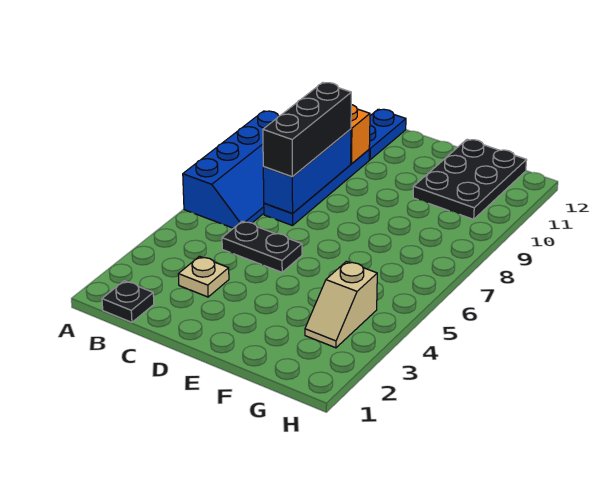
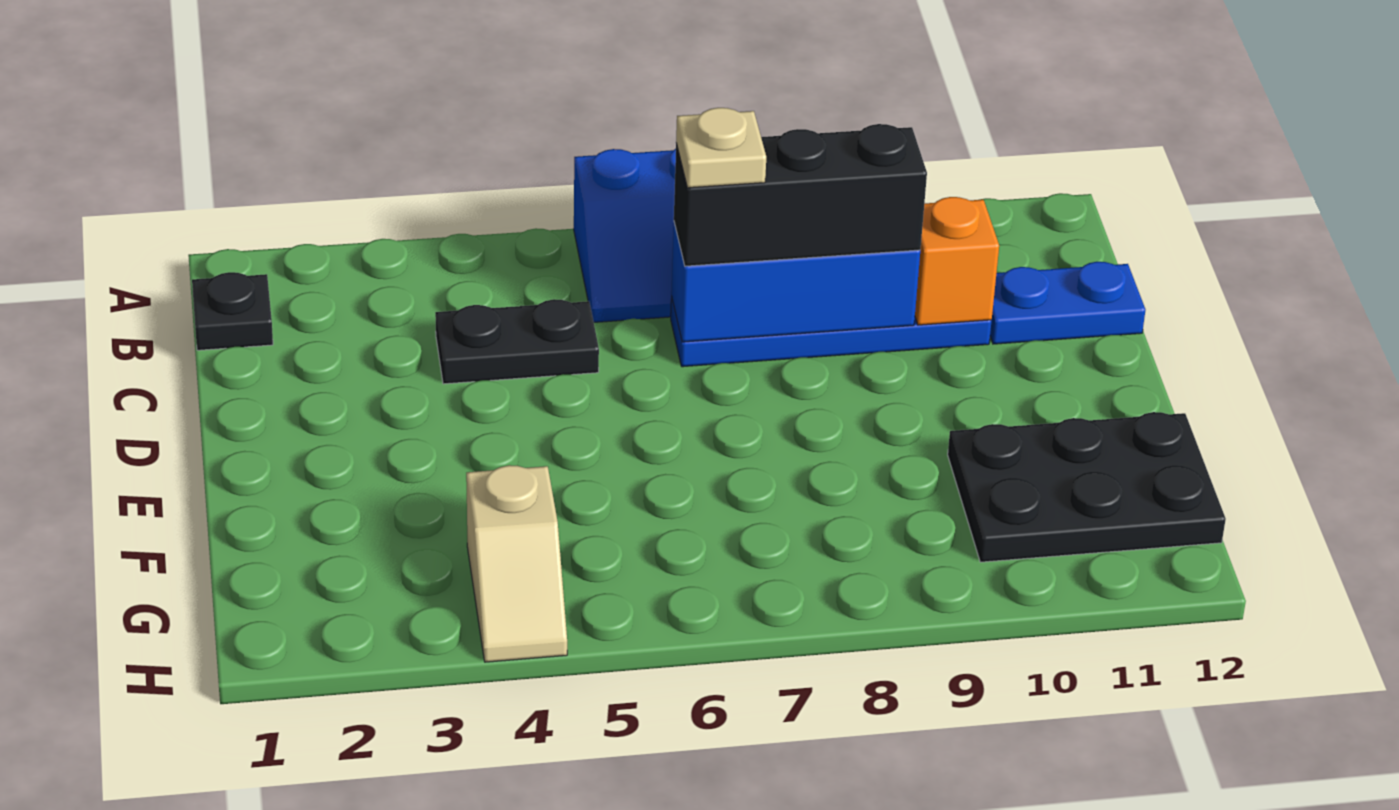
tan 1x1 plate [178,256,229,297] -> tan 1x1 plate moved to [676,108,766,188]
black 1x2 plate [222,221,302,272] -> black 1x2 plate turned to [435,299,599,384]
tan 1x2 slope [305,261,377,348] -> tan 1x2 slope turned to [466,465,567,662]

